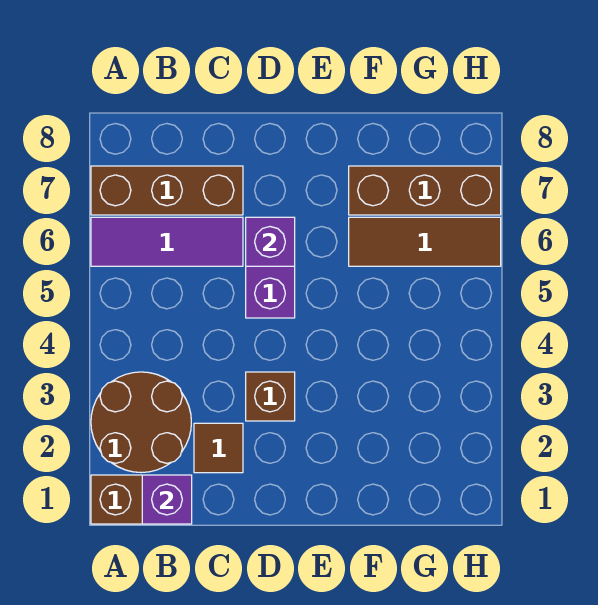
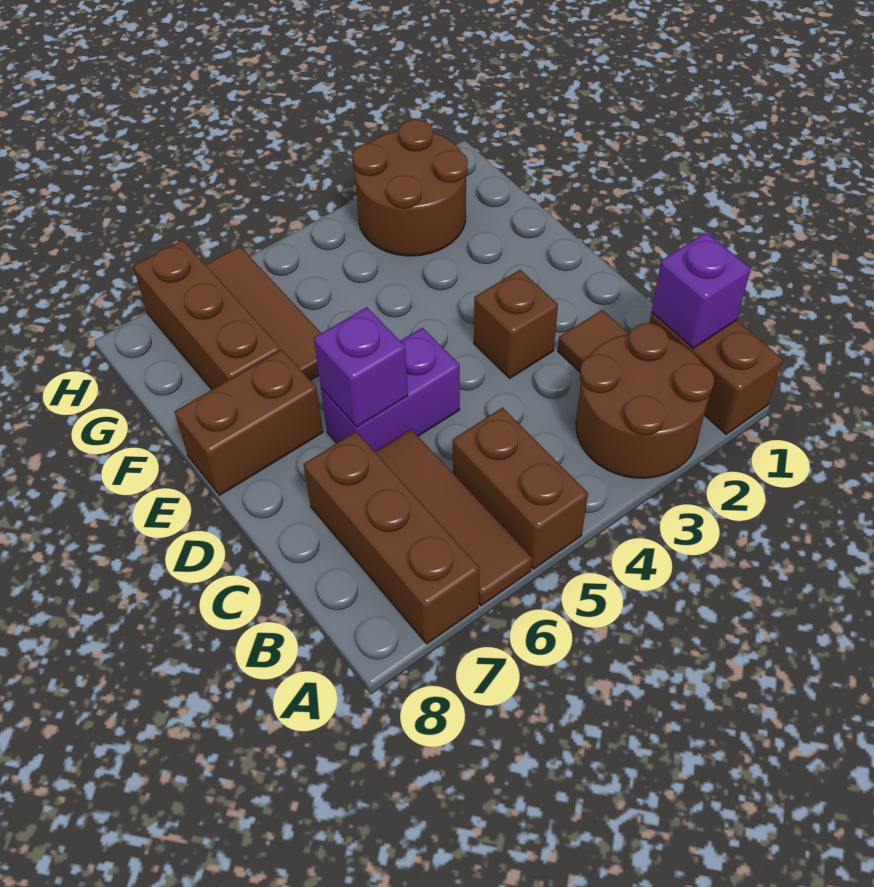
none -> brown 1x2 brick [453,408,588,569]
purple 1x3 tile [91,217,243,266] -> brown 1x3 tile [375,429,532,606]
none -> brown 1x2 brick [175,350,323,495]
none -> brown 2x2 round brick [352,119,468,256]

